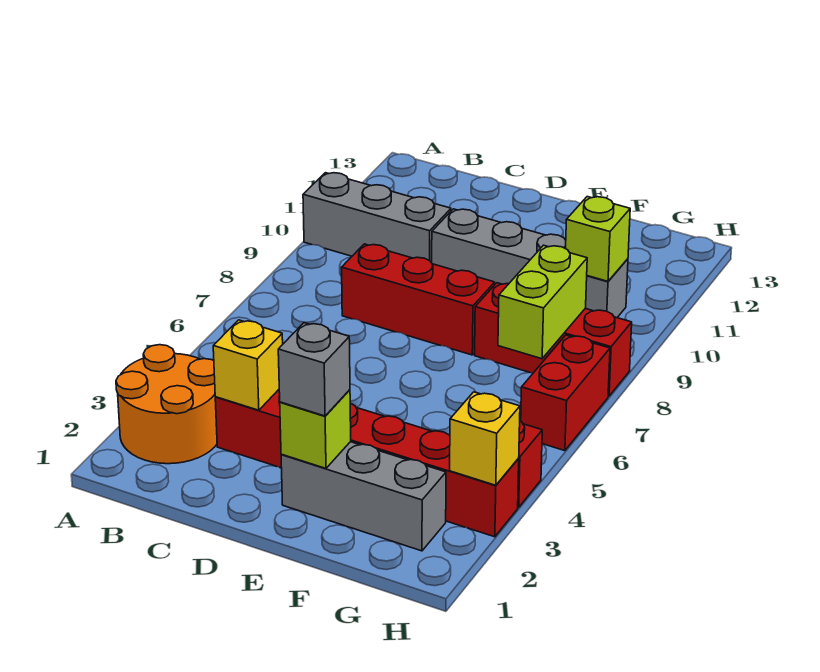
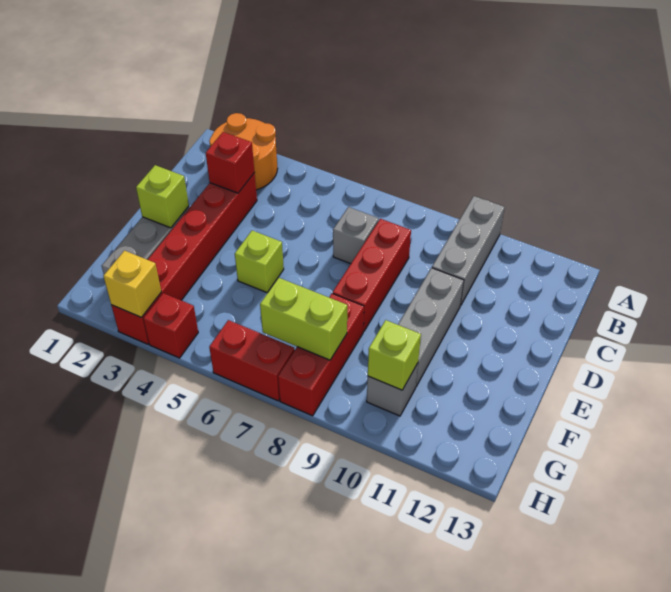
yellow 1x1 brick [213,320,283,410] -> red 1x1 brick [206,132,255,193]
grey 1x1 brick [278,323,350,416] -> grey 1x1 brick moved to [333,207,379,264]
none -> lime 1x1 brick [235,231,284,293]

